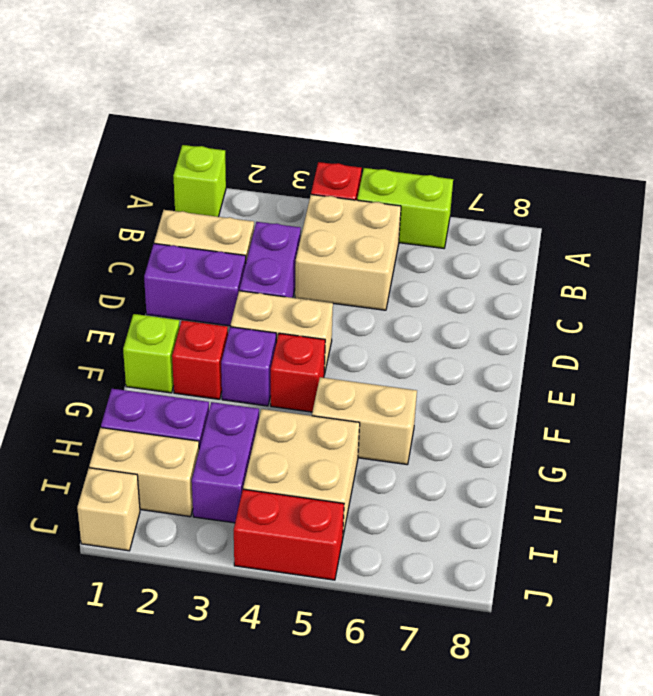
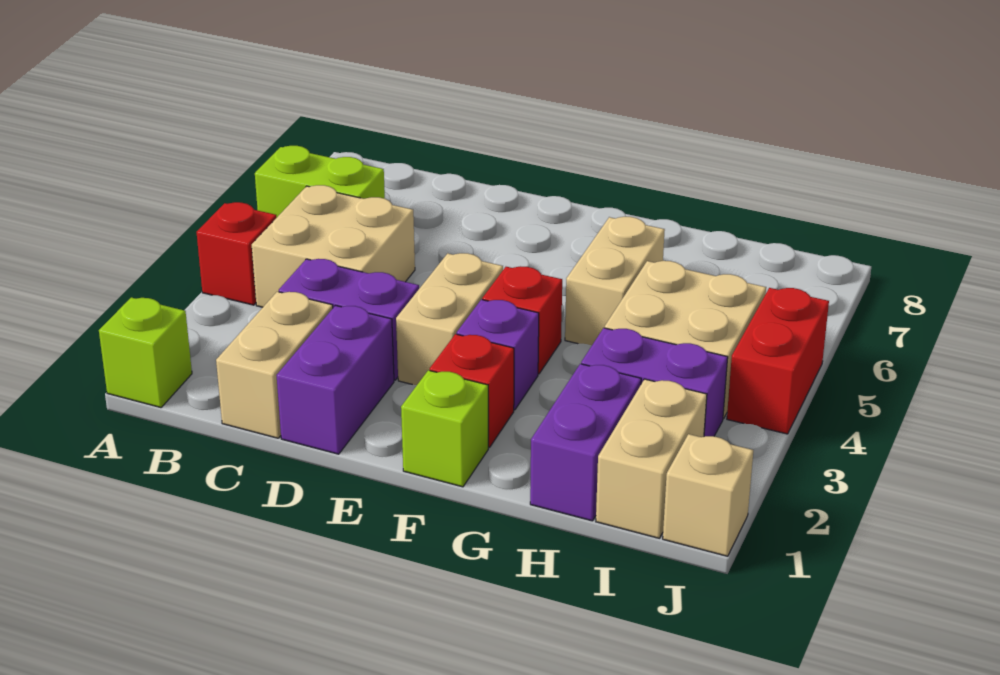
lime 1x2 brick [357,168,453,248] -> lime 1x2 brick turned to [255,146,385,217]

